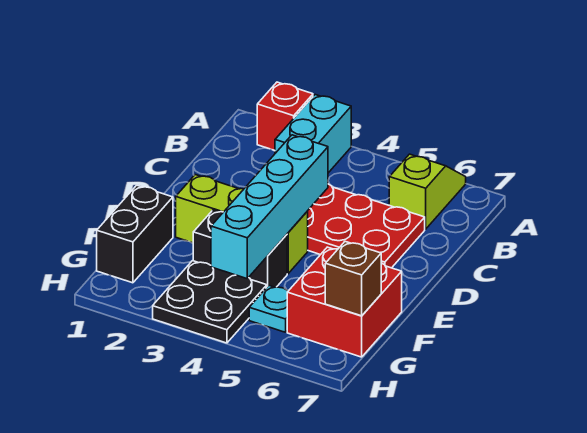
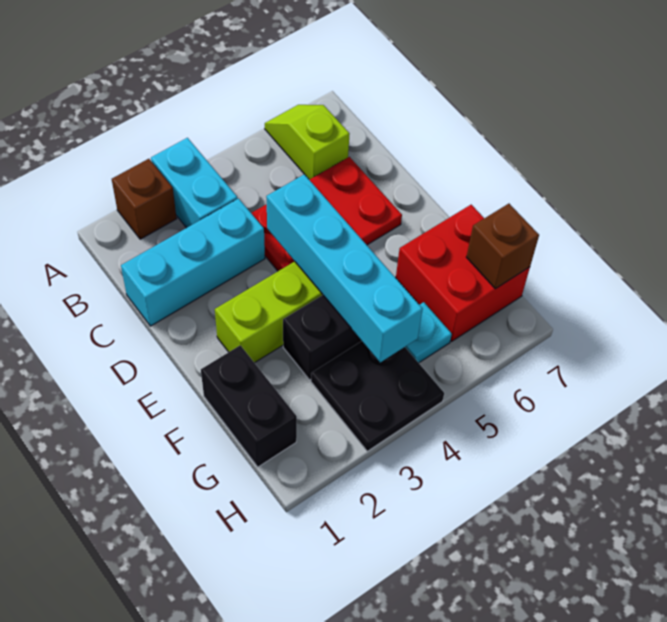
red 1x1 brick [257,82,313,150] -> brown 1x1 brick [112,159,177,239]
none -> cyan 1x3 brick [121,199,265,326]

